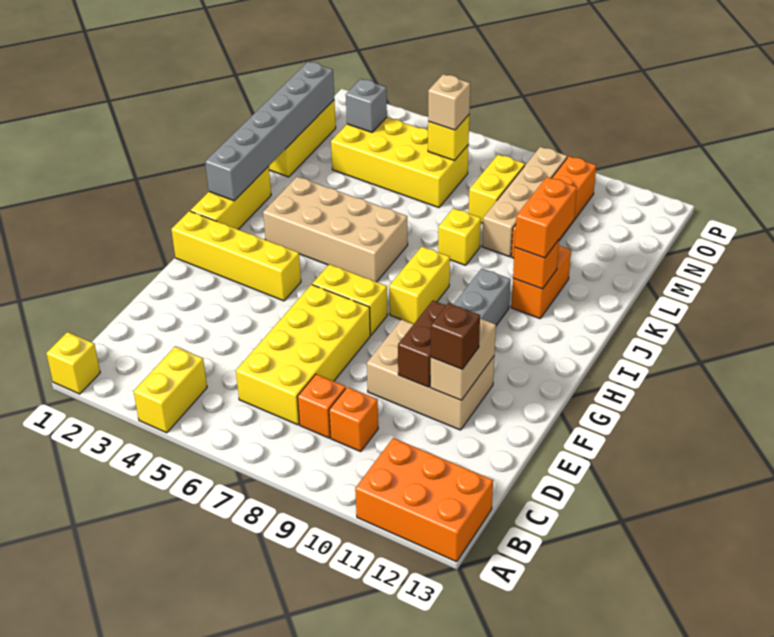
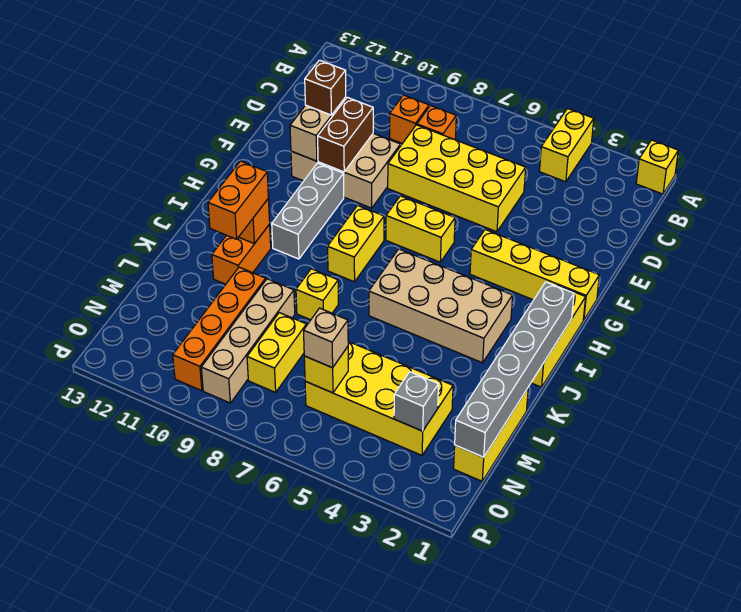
orange 2x3 brick [355,438,493,562] -> none
yellow 2x4 brick [236,285,370,425] -> yellow 2x4 brick turned to [388,125,526,232]

